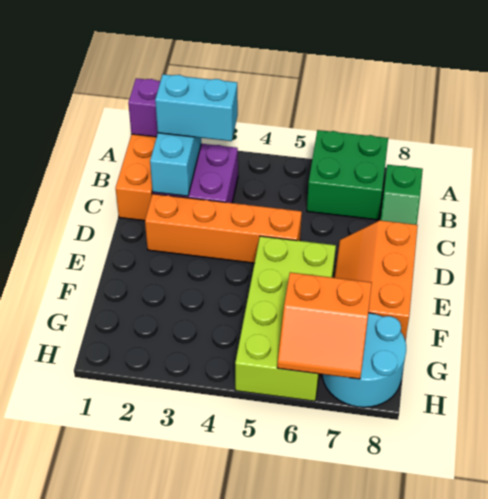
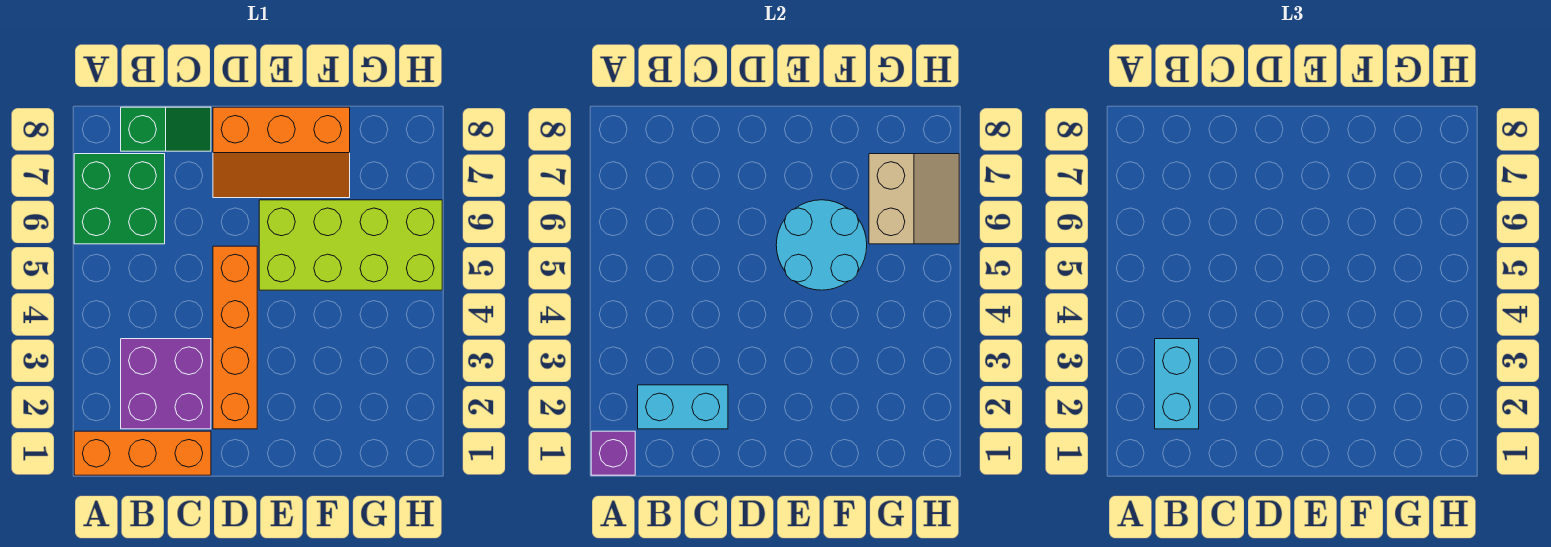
orange 2x2 slope [277,272,372,379] -> tan 2x2 slope [869,154,959,244]
cyan 2x2 round brick [322,313,406,407] -> cyan 2x2 round brick moved to [776,200,867,290]

